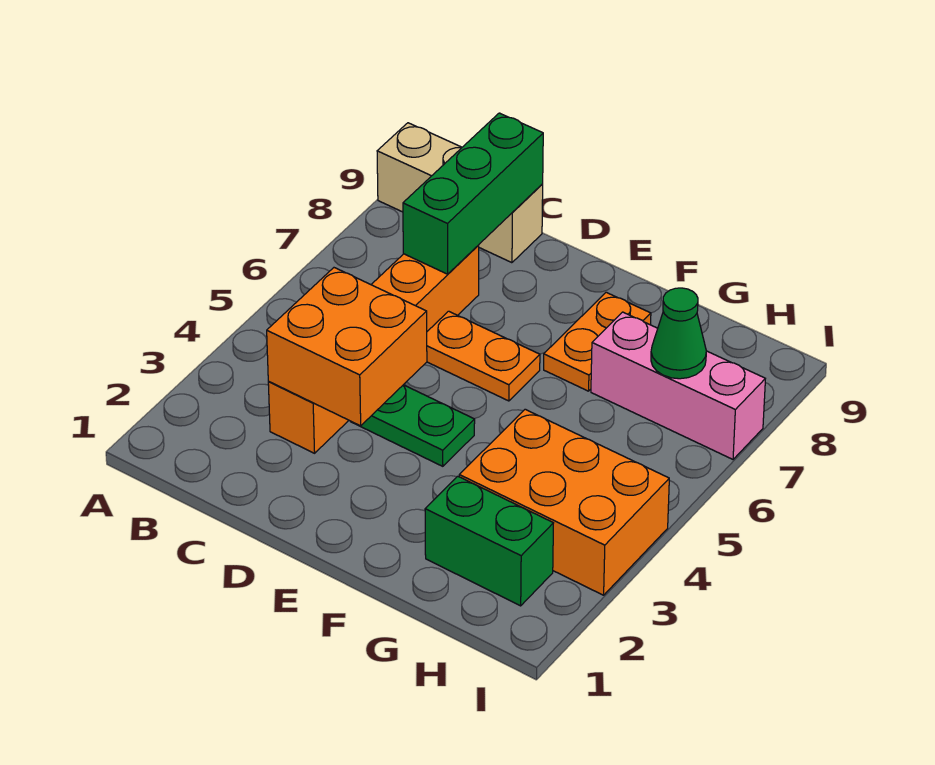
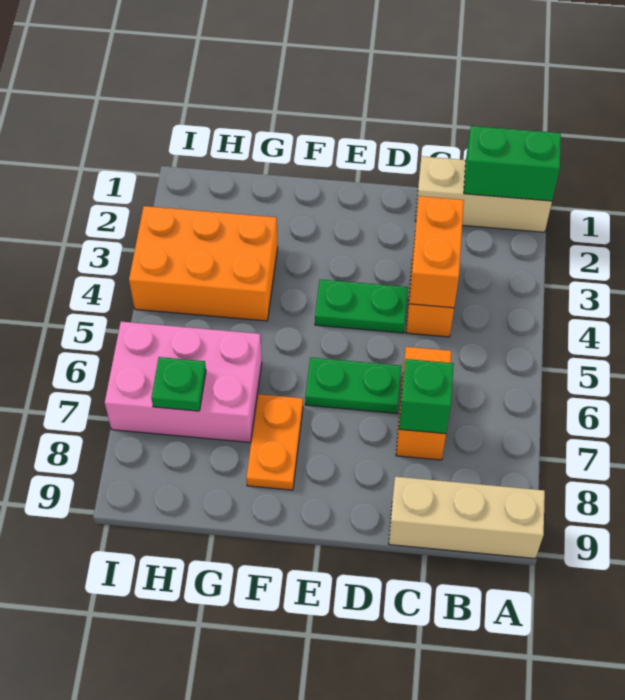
none -> tan 1x3 brick [415,156,552,232]
orange 2x2 brick [267,268,427,426] -> orange 1x2 brick [409,196,464,308]
green 1x3 brick [403,113,543,274] -> green 1x1 brick [399,359,454,434]
orange 1x2 plate [427,311,540,401] -> green 1x2 plate [305,357,401,413]
green 1x2 brick [425,476,553,606] -> green 1x2 brick moved to [464,126,561,201]
pink 1x3 brick [591,312,765,459] -> pink 2x3 brick [105,322,262,442]
green 1x1 cone [651,288,706,379] -> green 1x1 plate [151,357,206,411]

